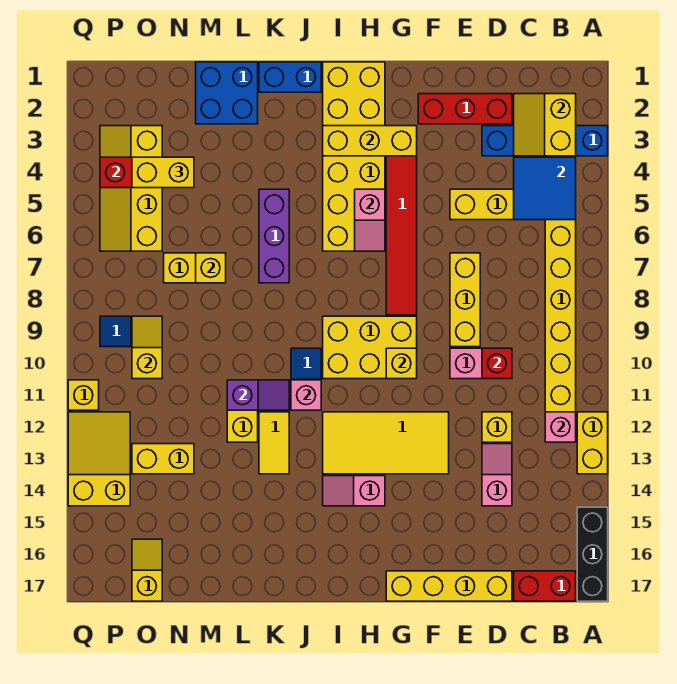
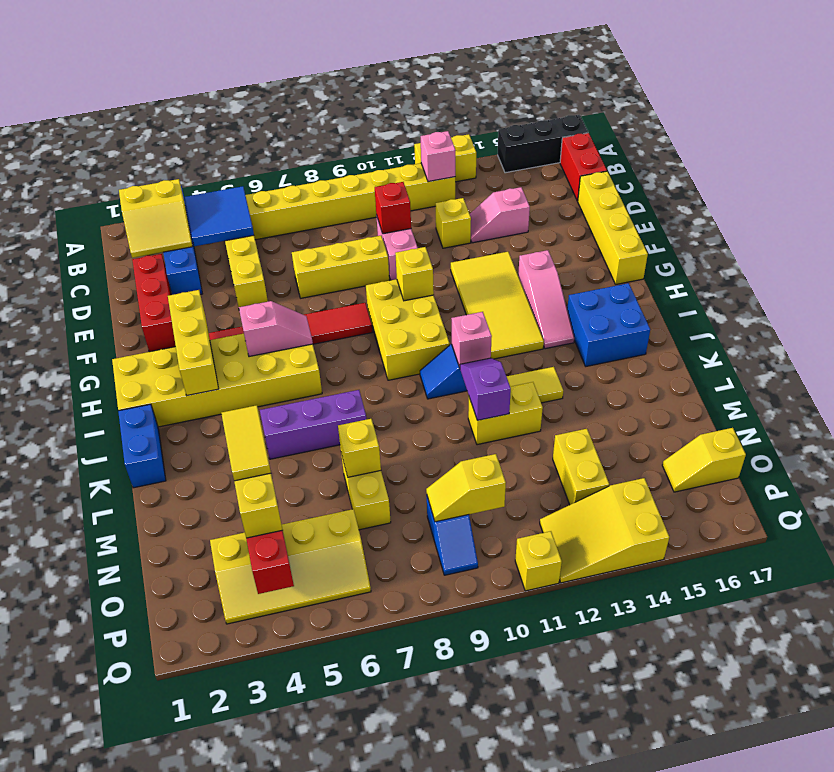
pink 1x2 slope [323,476,385,506] -> pink 1x3 slope [518,250,574,349]
blue 2x2 brick [196,62,258,124] -> blue 2x2 brick moved to [567,283,650,366]
none -> yellow 1x2 tile [221,405,271,481]

